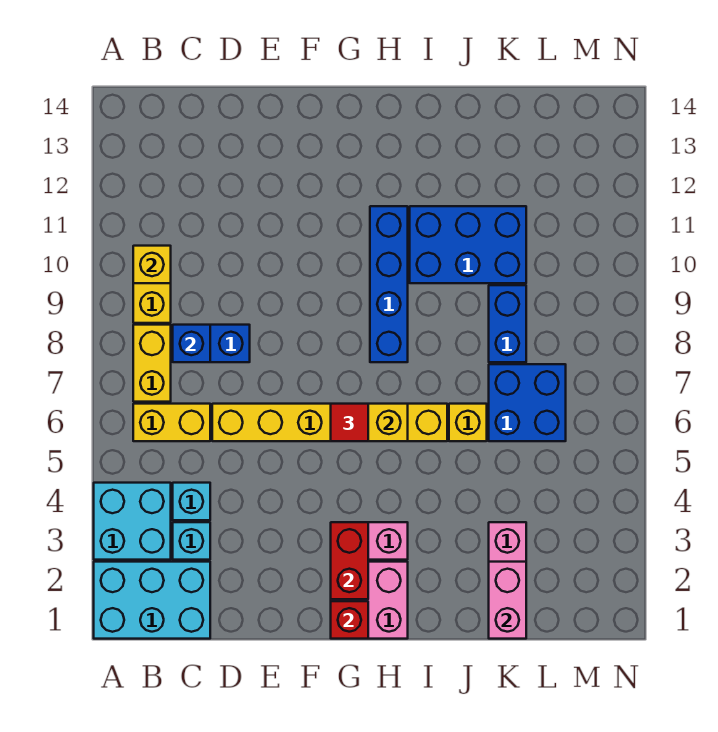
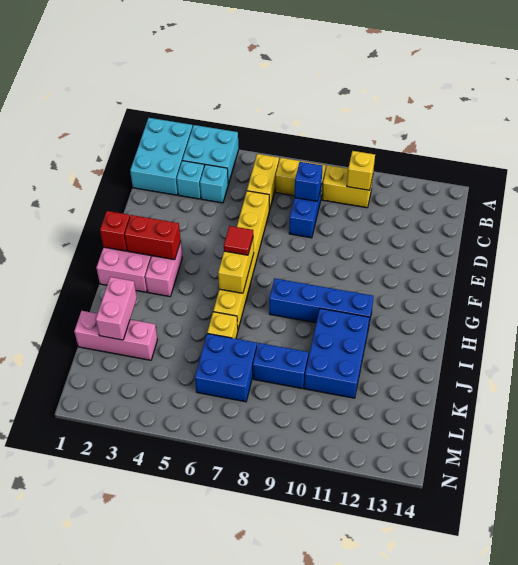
pink 1x2 brick [489,562,526,639] -> pink 1x2 brick turned to [96,277,137,340]

